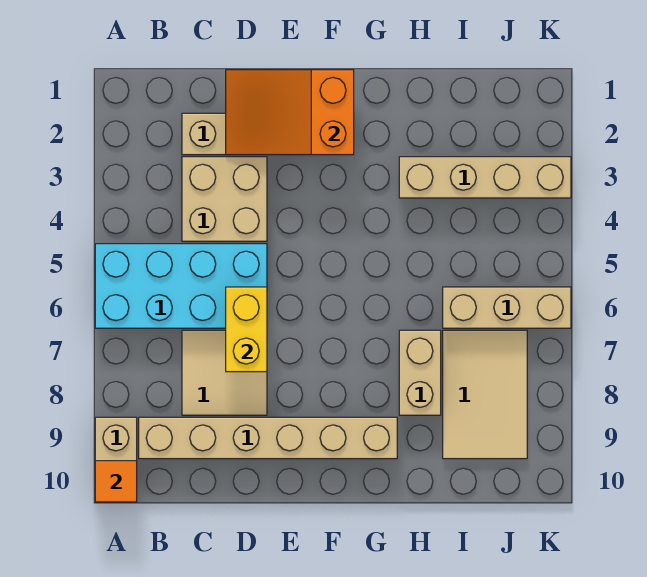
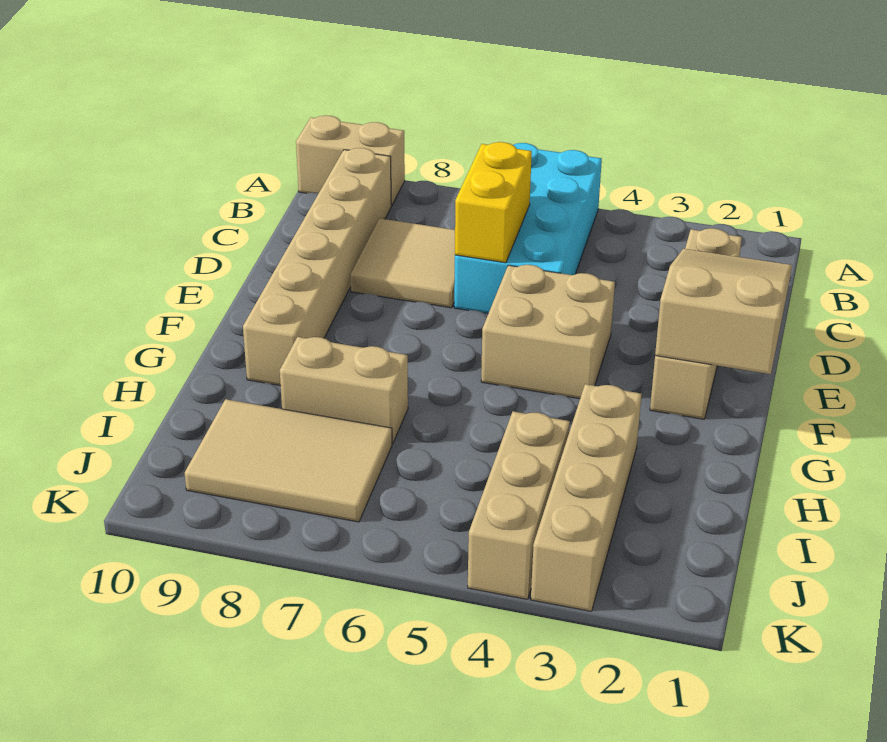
orange 1x1 tile [95,461,137,502] -> none
tan 2x2 brick [182,157,267,241] -> tan 2x2 brick moved to [481,265,615,399]
orange 2x3 slope [226,70,354,155] -> tan 2x3 slope [655,249,792,374]
yellow 1x2 brick [226,287,267,372] -> yellow 1x2 brick turned to [455,142,532,263]
tan 1x3 brick [443,287,571,328] -> tan 1x3 brick moved to [468,412,570,599]

